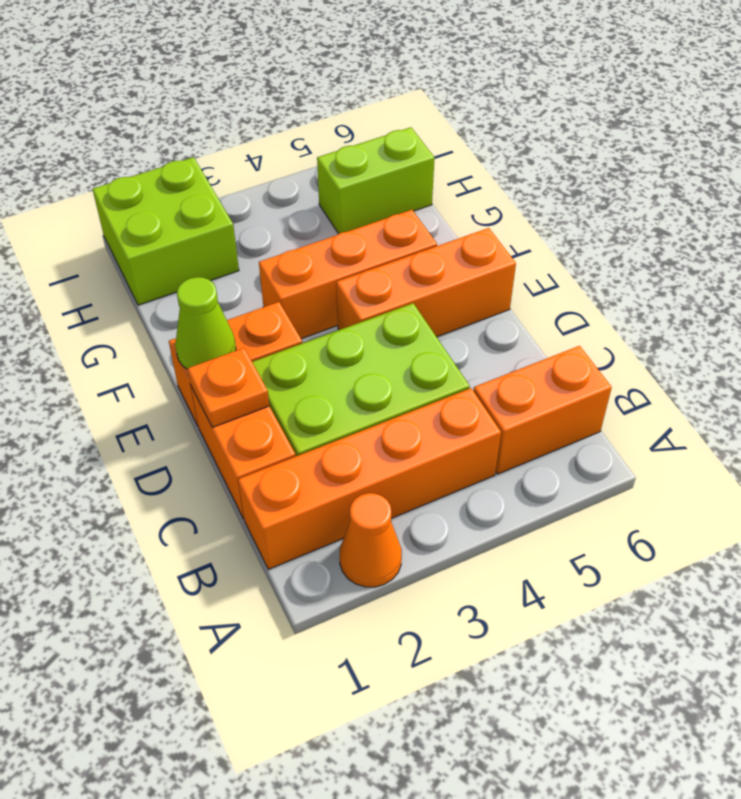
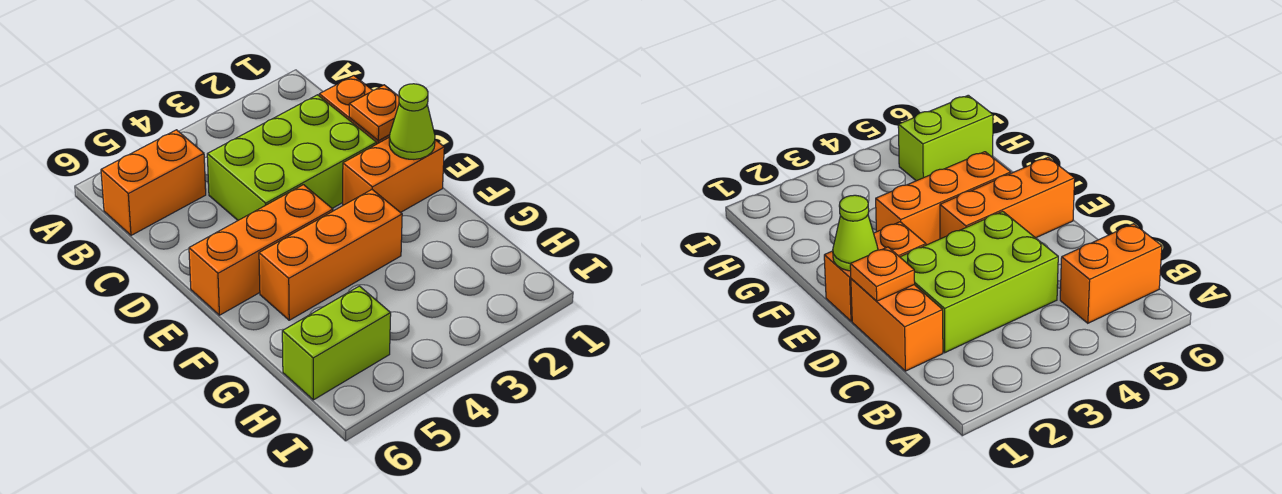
orange 1x1 cone [339,493,402,587] -> none
orange 1x4 brick [238,388,501,569] -> none
lime 2x2 brick [93,157,239,305] -> none

